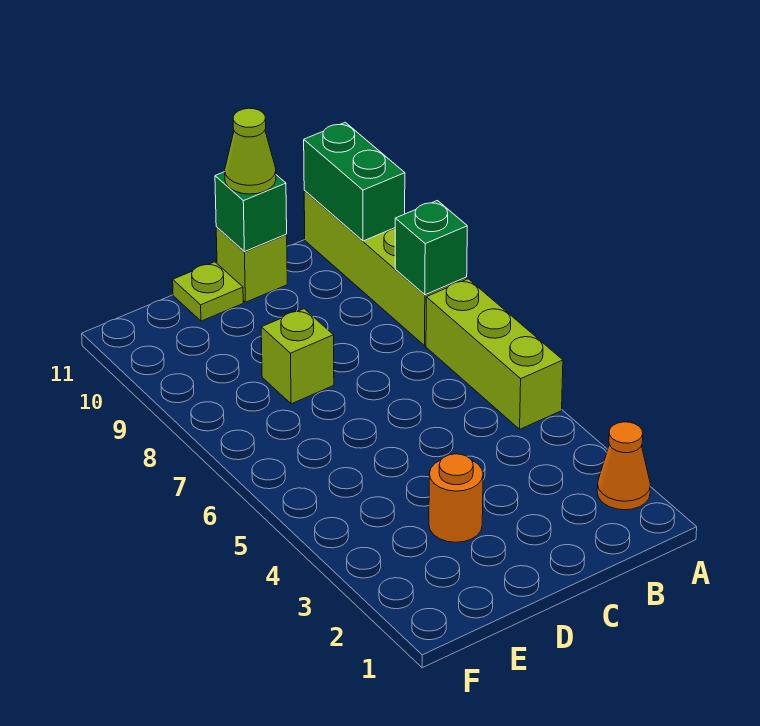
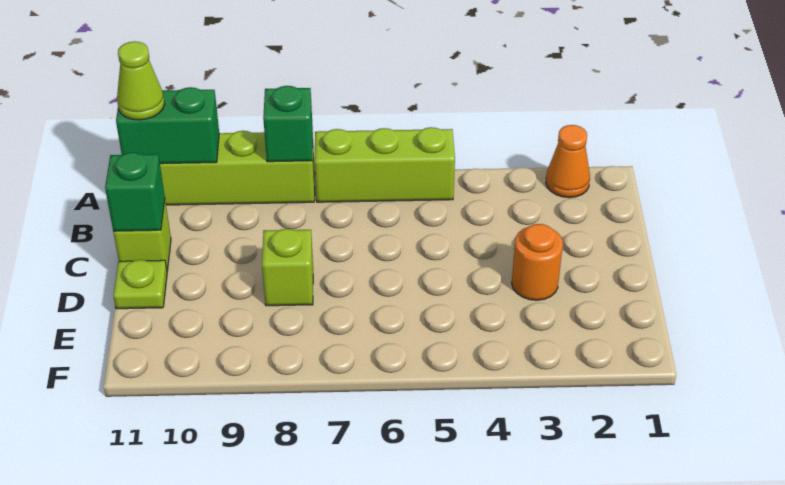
lime 1x1 cone [225,108,276,194] -> lime 1x1 cone moved to [117,41,165,120]

